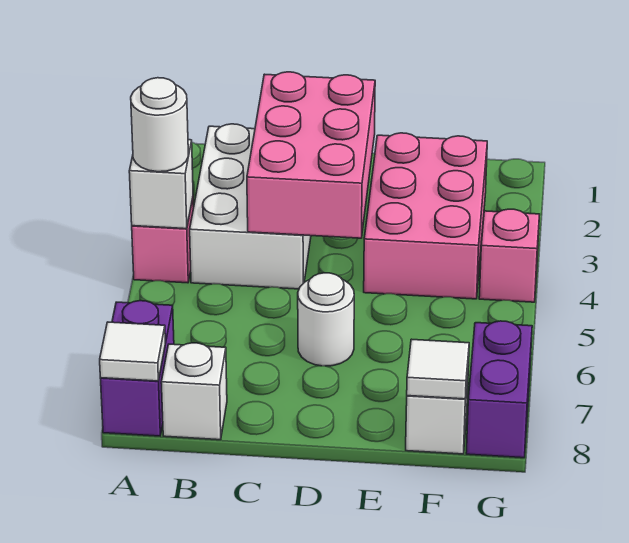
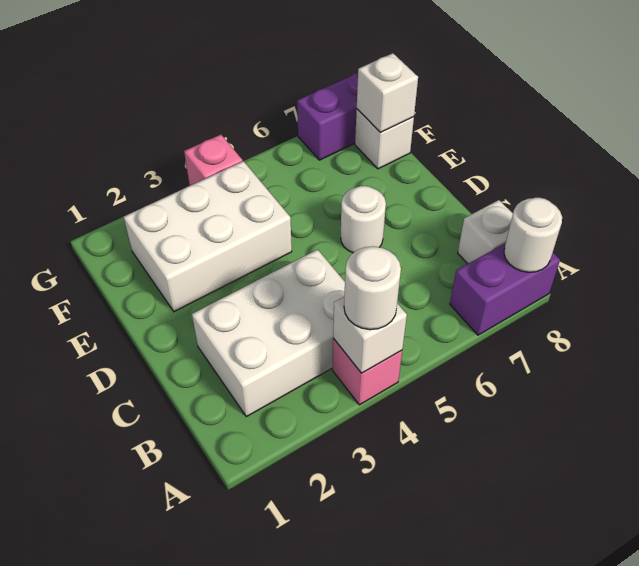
white 1x1 tile [100,322,165,381] -> white 1x1 round brick [504,198,562,272]
pink 2x3 brick [247,72,375,238] -> none
pink 2x3 brick [364,133,487,299] -> white 2x3 brick [124,161,292,312]
white 1x1 tile [407,339,469,399] -> white 1x1 brick [357,53,418,133]

